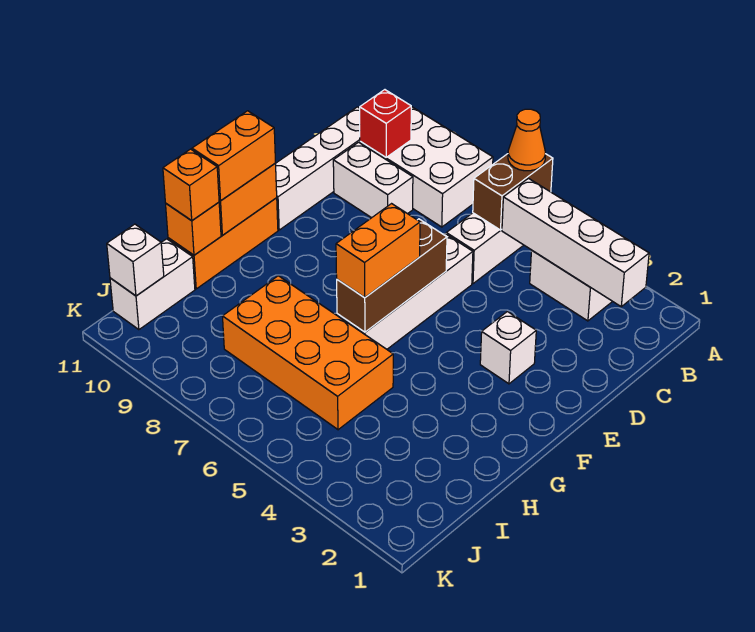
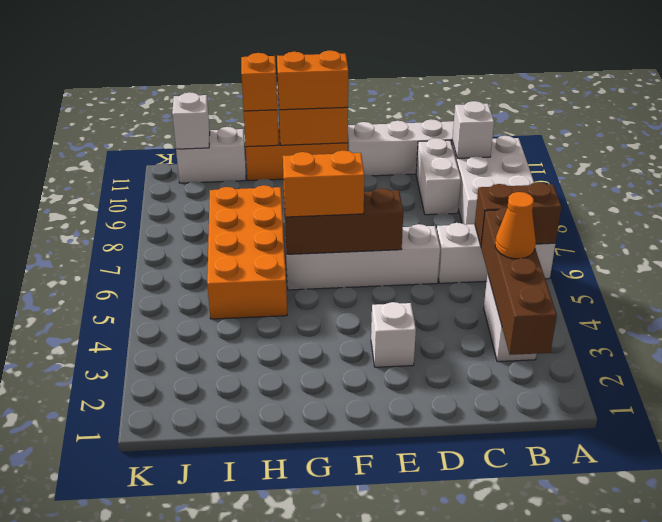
orange 1x1 cone [508,109,545,171] -> orange 1x1 cone moved to [495,192,536,259]
white 1x4 brick [502,179,649,307] -> brown 1x4 brick [481,207,557,355]
red 1x1 brick [360,90,411,157] -> white 1x1 brick [452,101,494,158]

